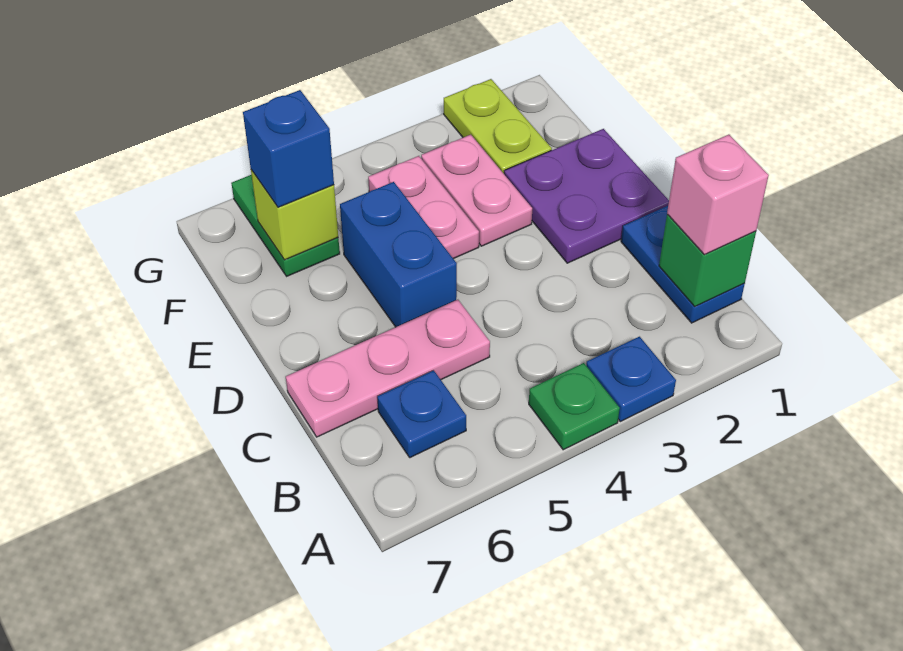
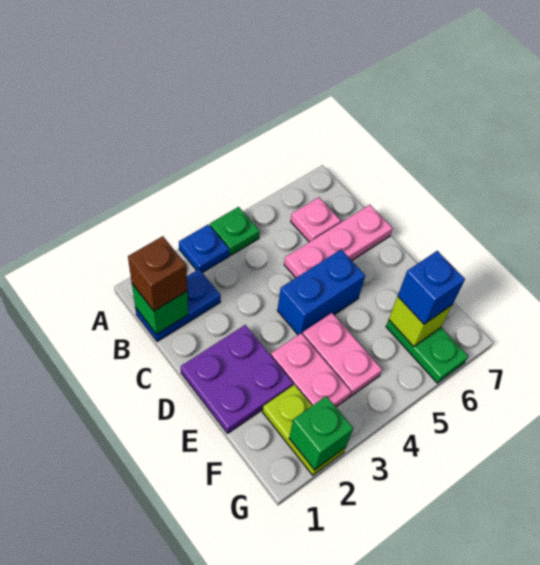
blue 1x2 plate [621,206,745,323] -> blue 1x2 plate turned to [135,269,221,342]
pink 1x1 brick [667,135,769,255] -> brown 1x1 brick [128,236,187,311]
blue 1x1 plate [377,370,466,458] -> pink 1x1 plate [291,197,341,242]
blue 1x2 brick [340,182,457,327] -> blue 1x2 brick turned to [277,250,365,335]
none -> green 1x1 brick [289,396,353,470]

